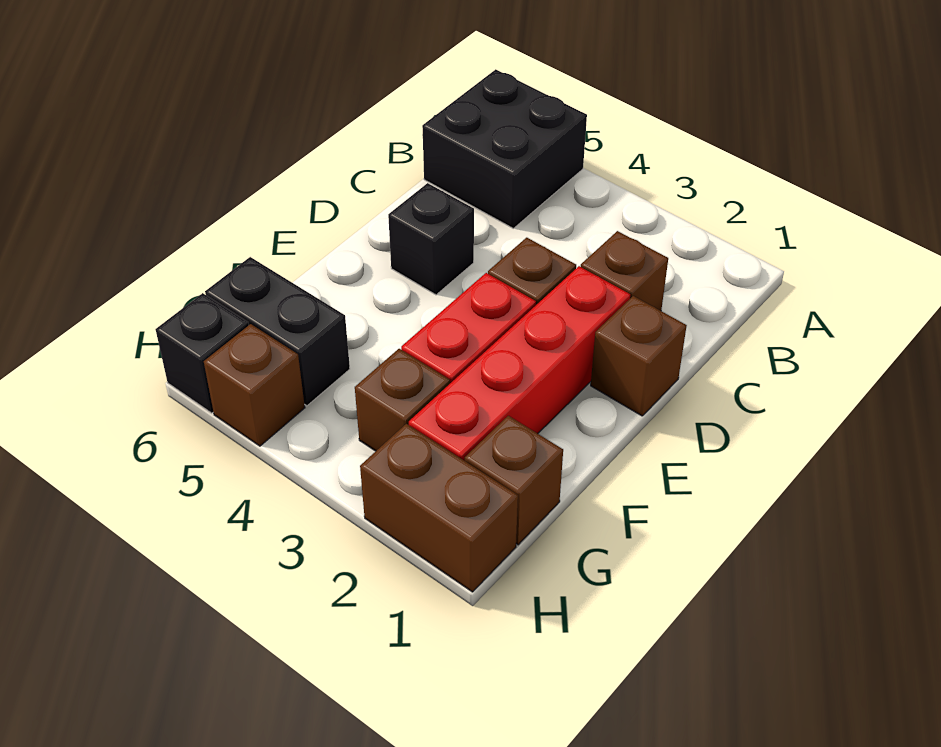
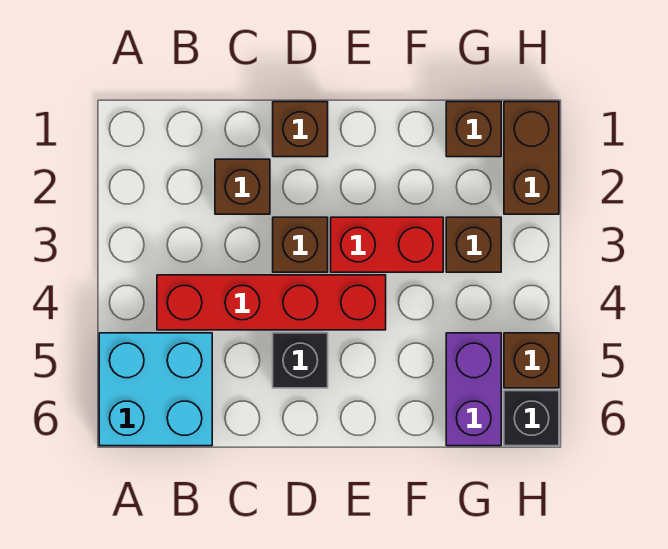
black 2x2 brick [422,69,587,228] -> cyan 2x2 brick [99,333,212,446]
red 1x4 brick [409,266,630,461] -> red 1x4 brick moved to [157,275,386,330]
black 1x2 brick [205,257,350,406] -> purple 1x2 brick [446,333,501,446]

